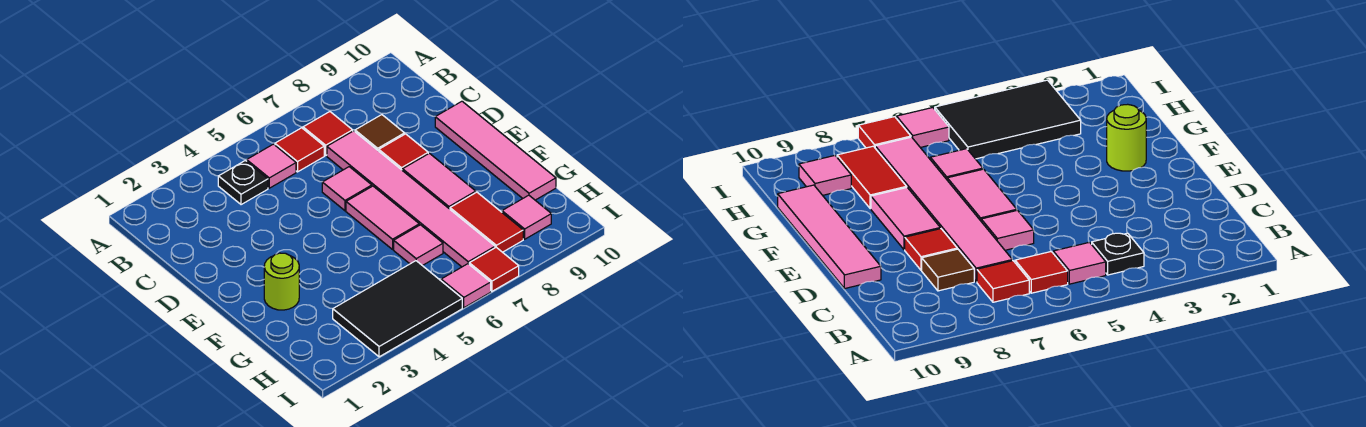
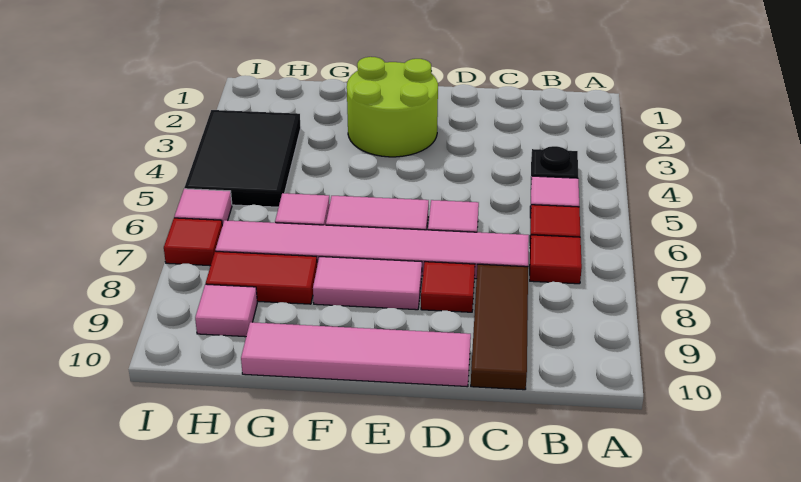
brown 1x1 tile [355,115,405,151] -> brown 1x3 tile [471,264,528,390]
lime 1x1 round brick [264,253,299,310] -> lime 2x2 round brick [347,57,438,157]

